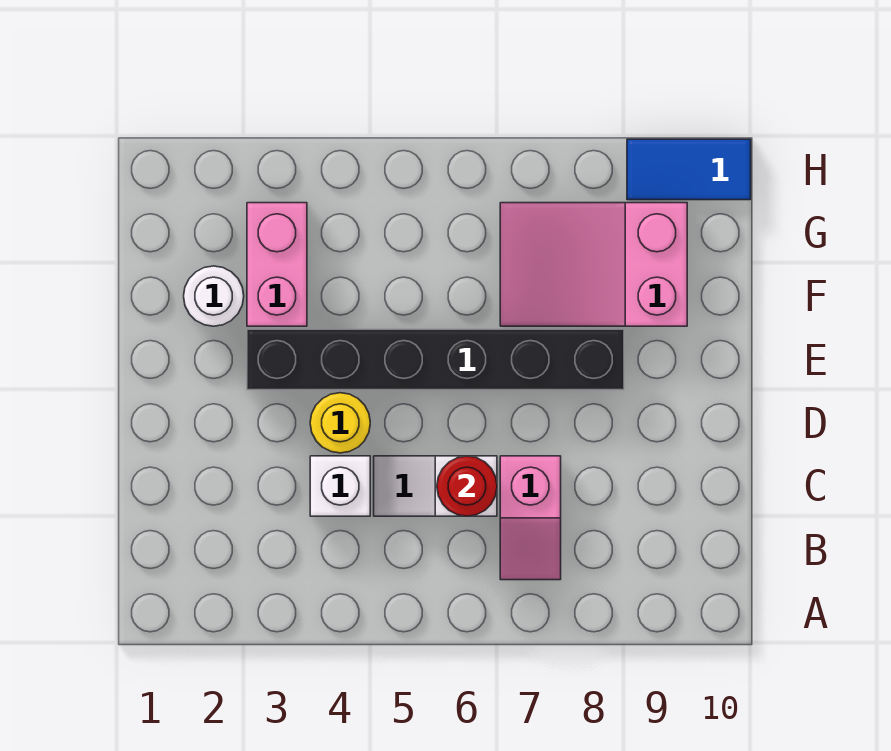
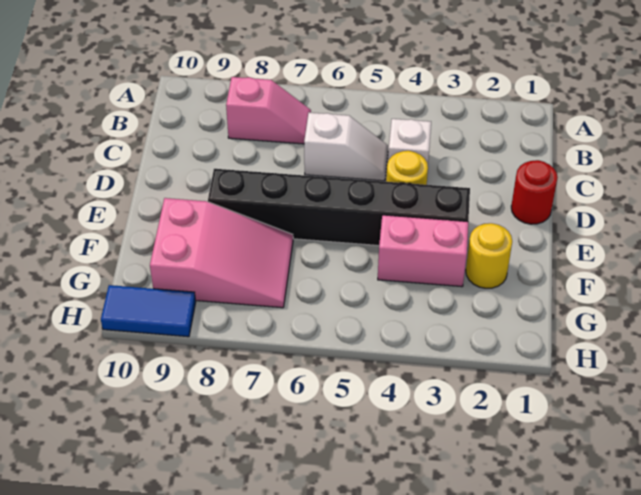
pink 1x2 slope [500,456,561,580] -> pink 1x2 slope turned to [226,77,311,144]
red 1x1 round brick [437,456,497,516] -> red 1x1 round brick moved to [511,160,558,224]
white 1x1 round brick [184,266,244,326] -> yellow 1x1 round brick [466,223,512,288]
pink 1x2 brick [247,203,307,326] -> pink 1x2 brick turned to [378,215,468,287]

